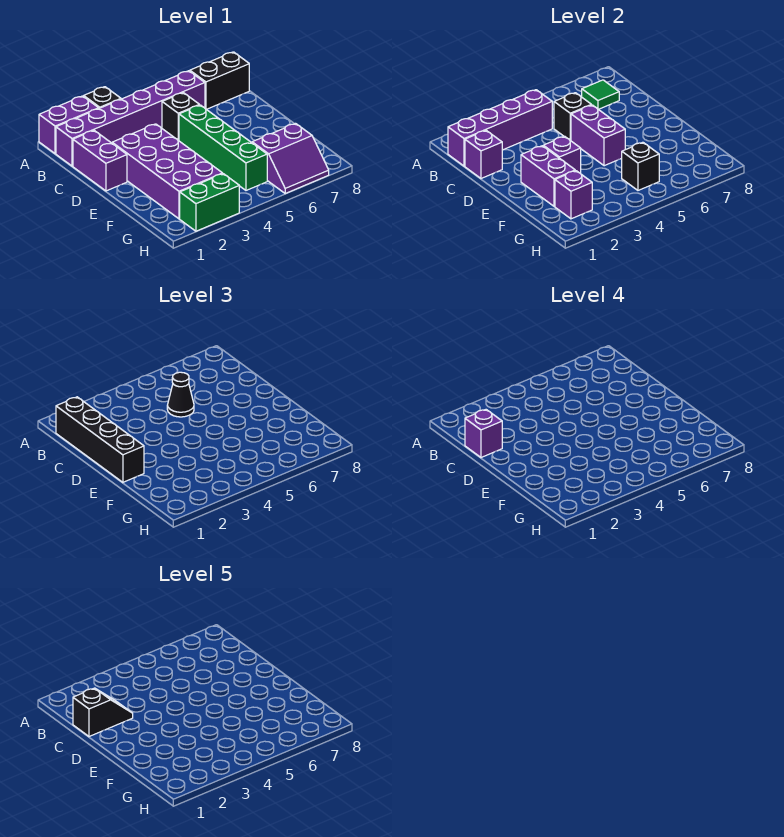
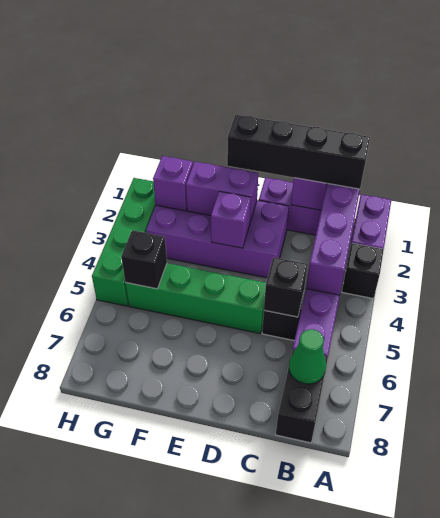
green 1x1 tile [582,80,619,109] -> green 1x1 cone [289,329,326,384]
purple 1x1 brick [465,410,502,457] -> none
black 1x2 slope [73,688,133,736] -> none
black 1x1 cone [167,372,194,417] -> none
purple 1x2 brick [571,105,625,166] -> none
purple 2x2 slope [252,124,329,193] -> none
green 1x2 brick [180,174,239,231] -> green 1x4 brick [92,178,156,306]

